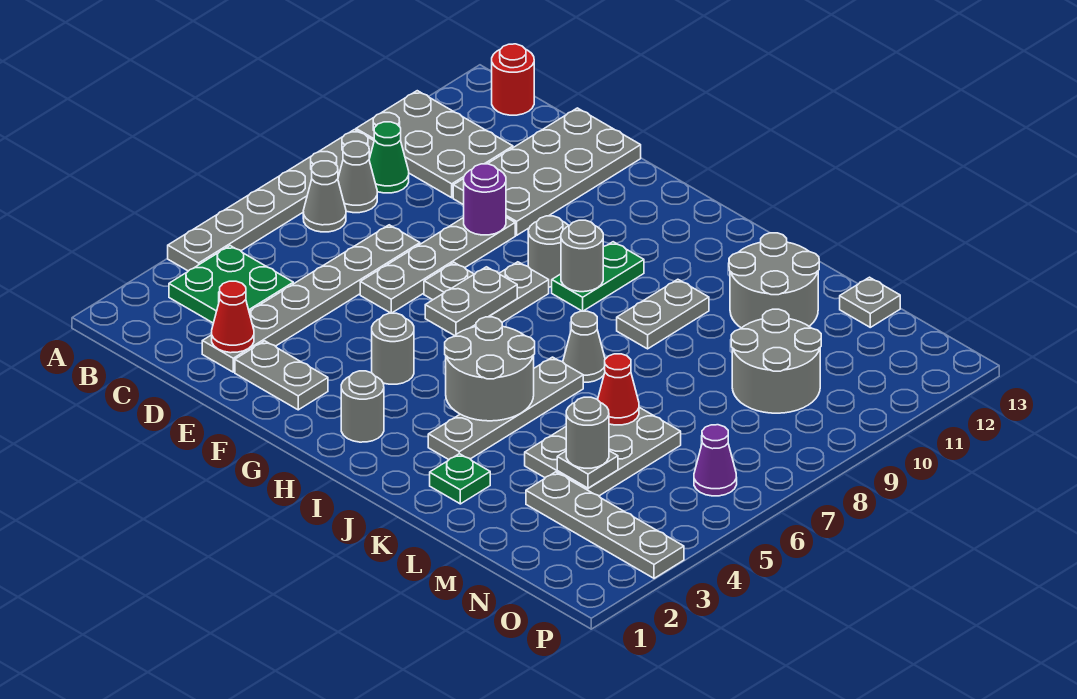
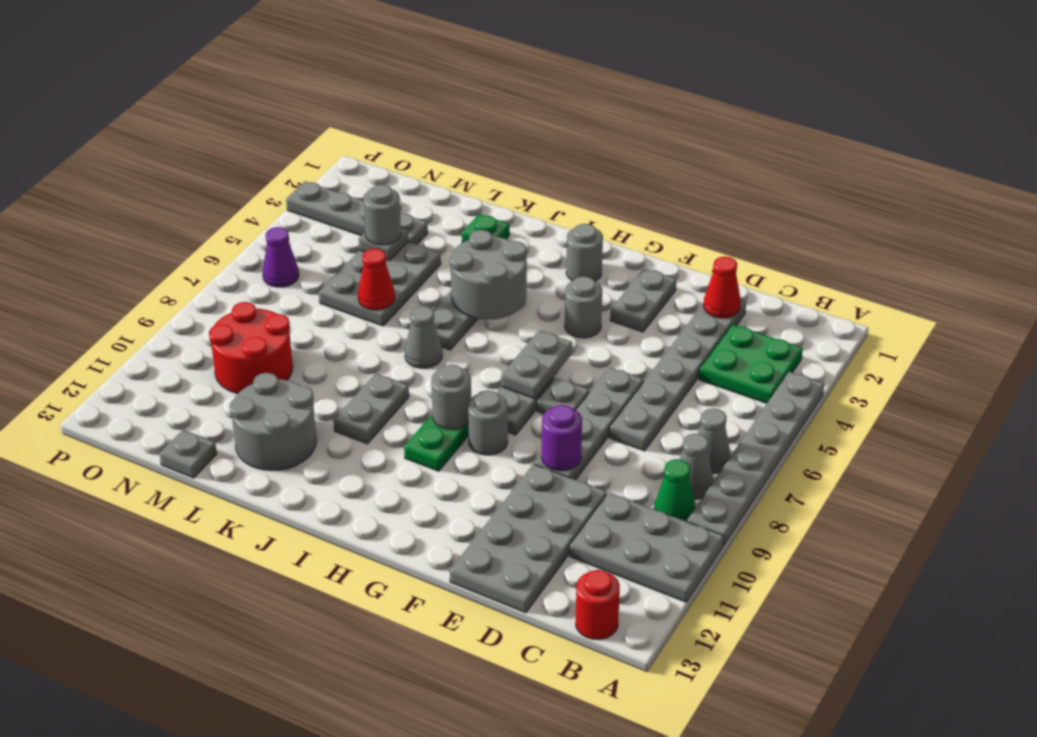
grey 1x2 plate [235,341,328,410] -> grey 1x2 plate turned to [610,269,676,332]
grey 2x2 round brick [731,309,821,413] -> red 2x2 round brick [209,302,293,394]

